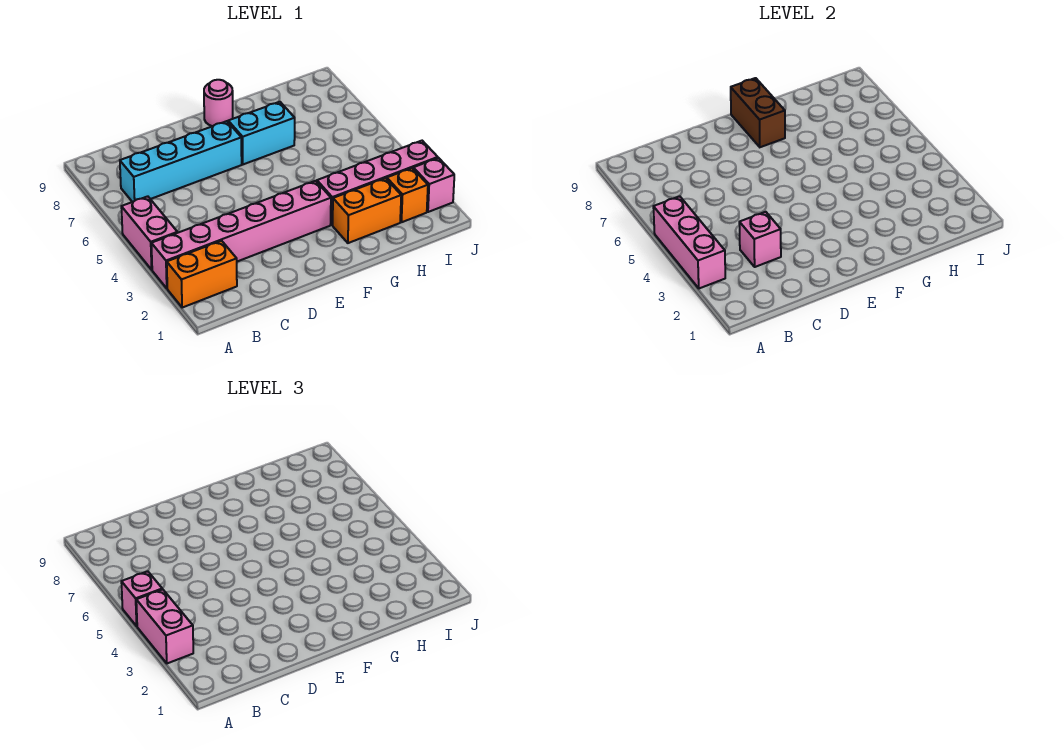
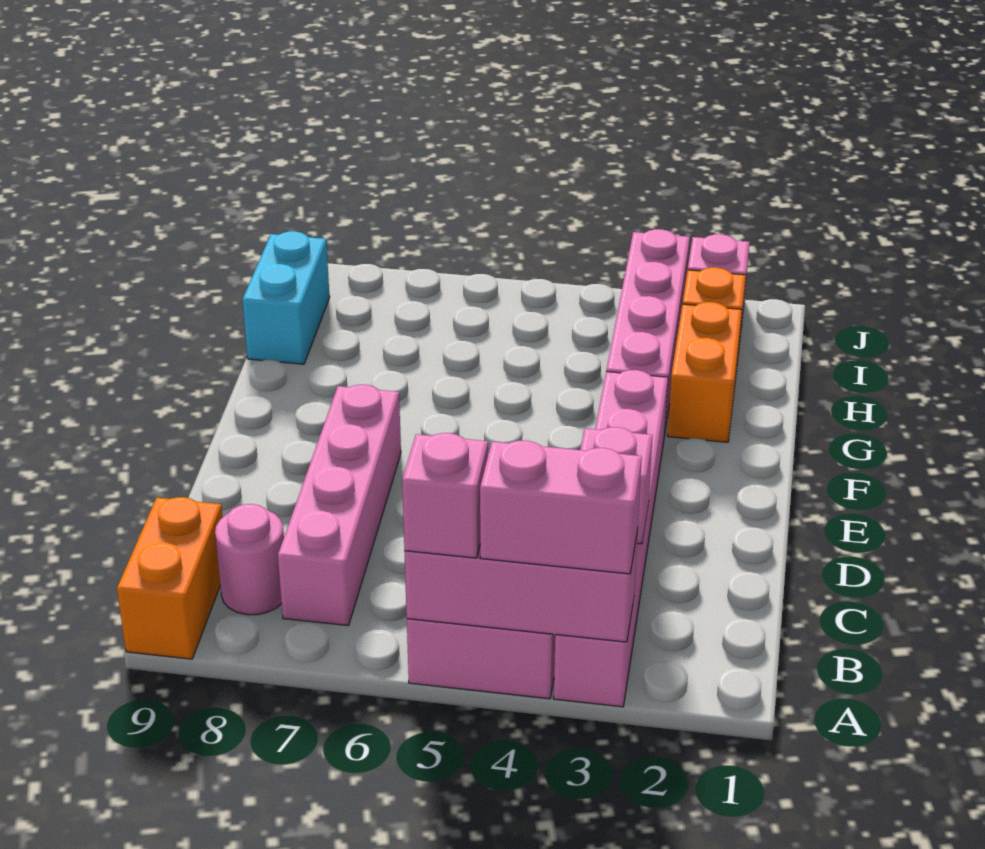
orange 1x2 brick [167,241,237,308] -> orange 1x2 brick moved to [117,497,223,659]
cyan 1x4 brick [120,121,242,202] -> pink 1x4 brick [278,385,401,626]
cyan 1x2 brick [228,102,295,164] -> cyan 1x2 brick moved to [242,231,330,364]
brown 1x2 brick [731,78,785,147] -> none
pink 1x1 round brick [204,80,233,126] -> pink 1x1 round brick moved to [215,504,284,615]

